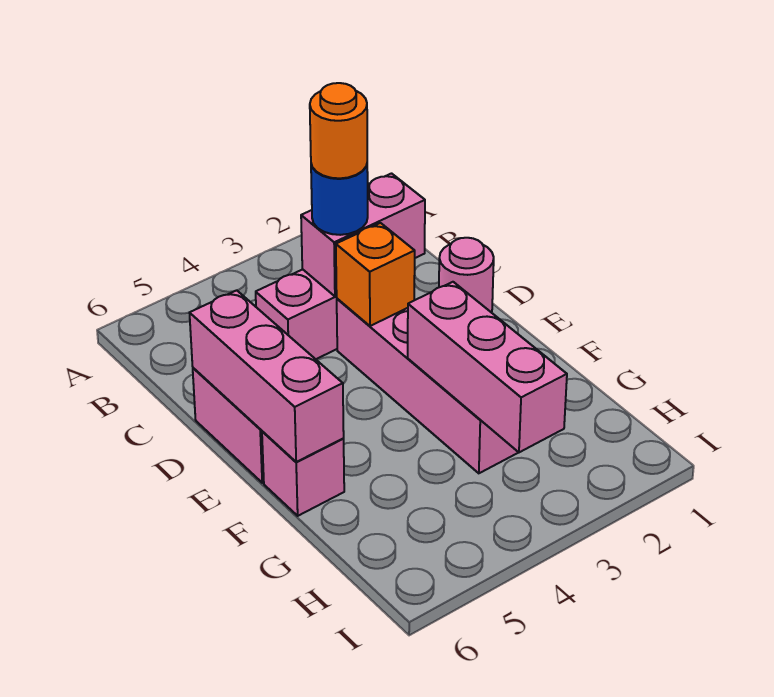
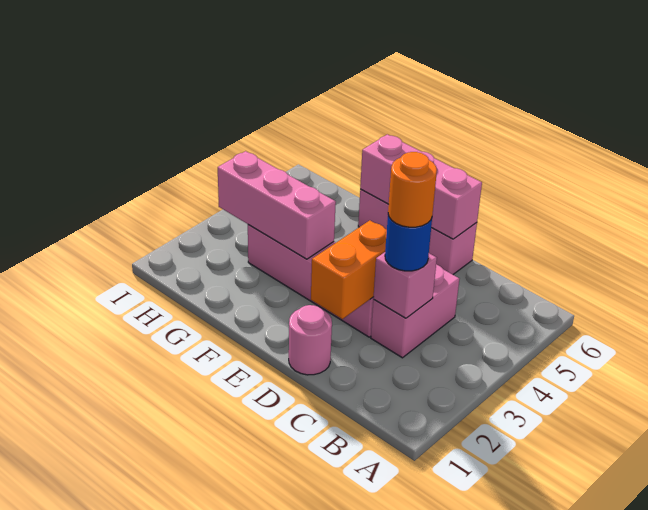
pink 1x2 brick [301,174,425,296] -> pink 1x1 brick [373,252,437,318]
orange 1x1 brick [336,223,415,326] -> orange 1x2 brick [311,220,387,319]

